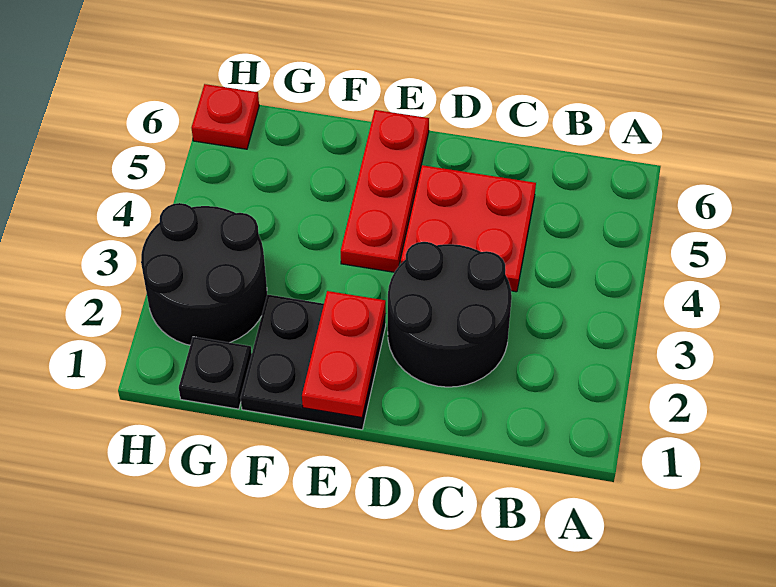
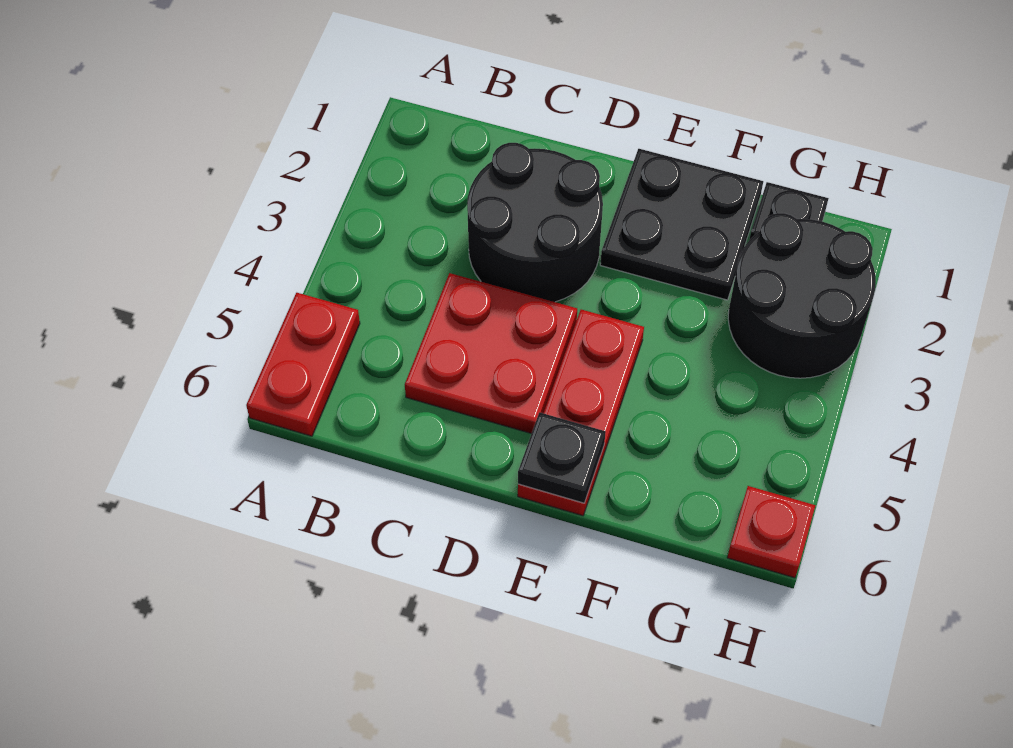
red 1x2 plate [302,291,386,417] -> red 1x2 plate moved to [246,293,360,436]
none -> black 1x1 plate [518,412,606,503]

